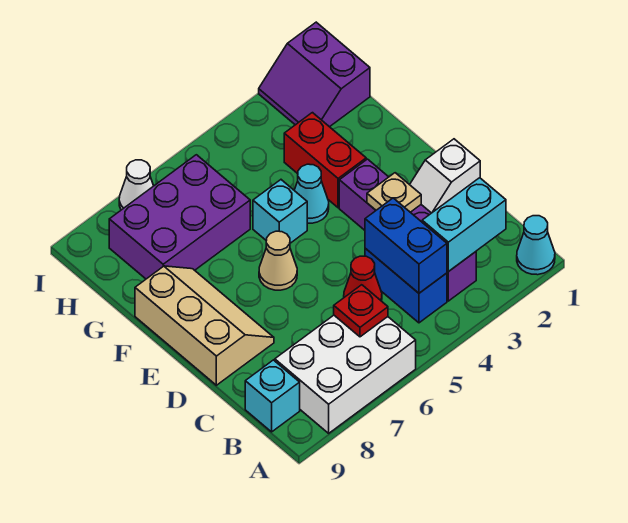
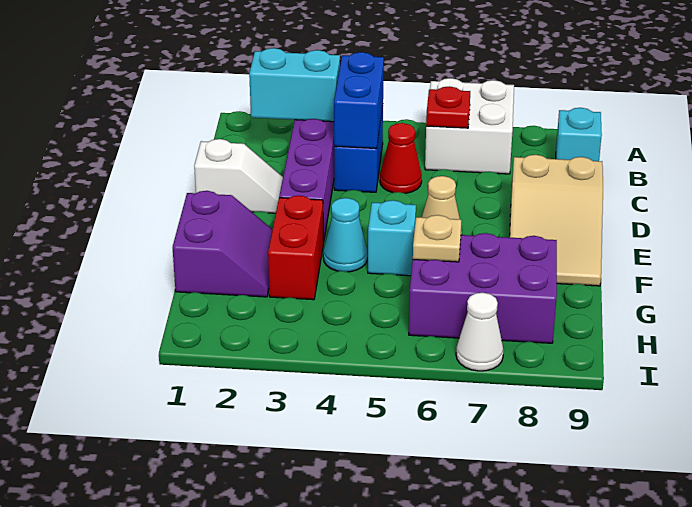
cyan 1x1 cone [517,216,555,275] -> none
white 2x3 brick [275,315,416,433] -> white 2x2 brick [425,78,514,174]
tan 1x1 plate [367,173,421,212] -> tan 1x1 plate moved to [413,215,461,262]
tan 2x3 slope [135,266,274,385] -> tan 2x3 slope turned to [510,155,603,286]
purple 2x2 slope [259,22,370,127] -> purple 2x2 slope moved to [173,191,273,297]

